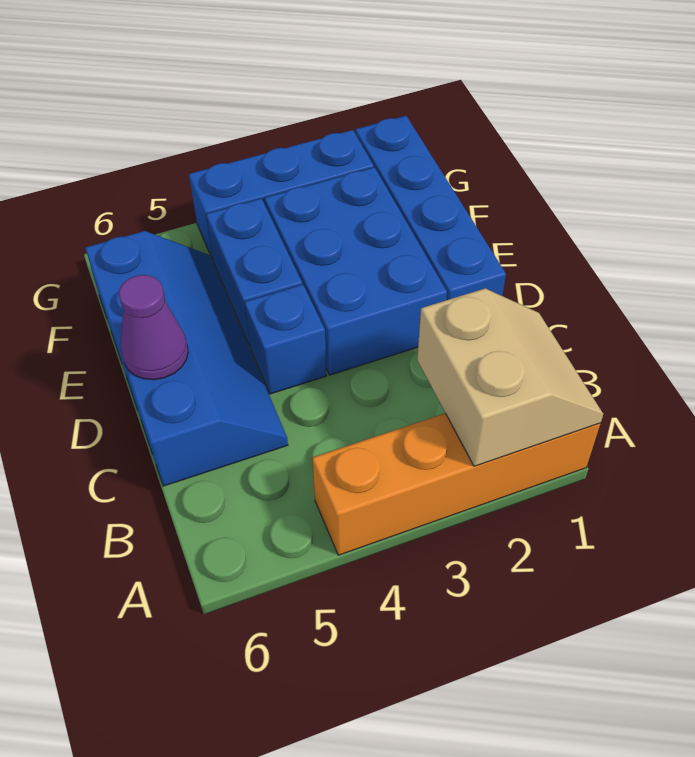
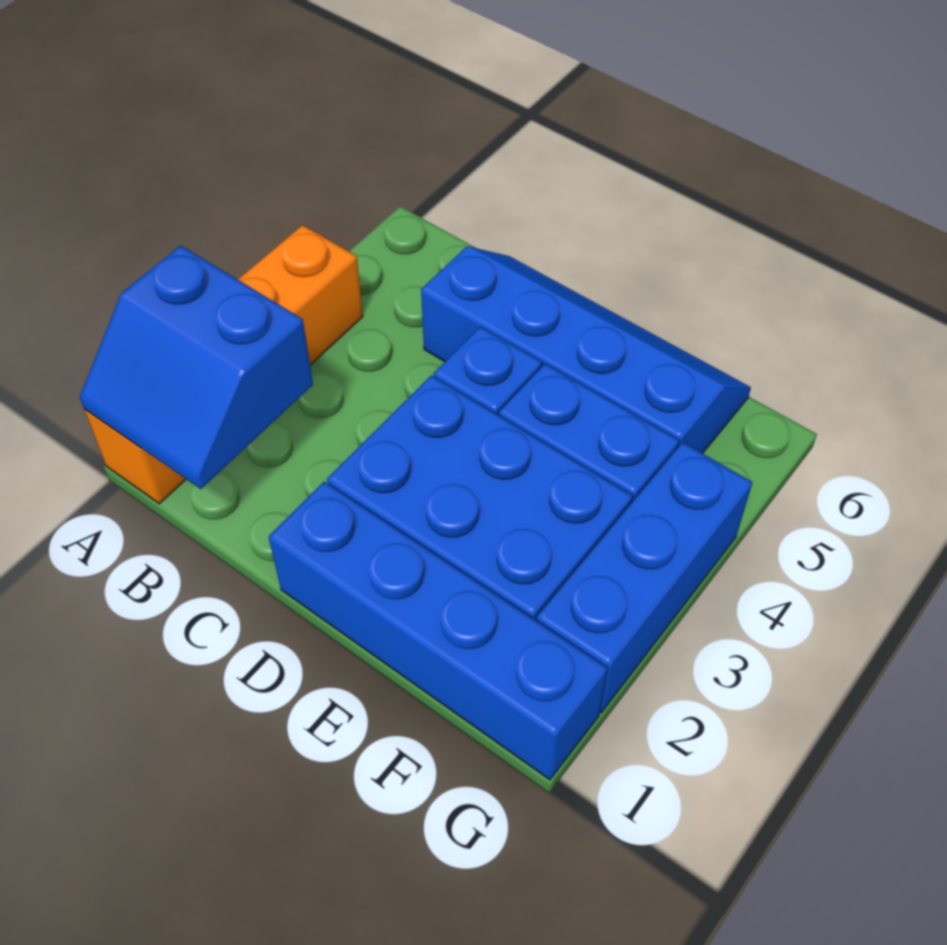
tan 2x2 slope [417,288,603,466] -> blue 2x2 slope [80,246,313,489]
blue 2x4 slope [86,231,288,486] -> blue 2x4 slope turned to [421,246,751,453]
purple 1x1 cone [119,275,188,380] -> none

